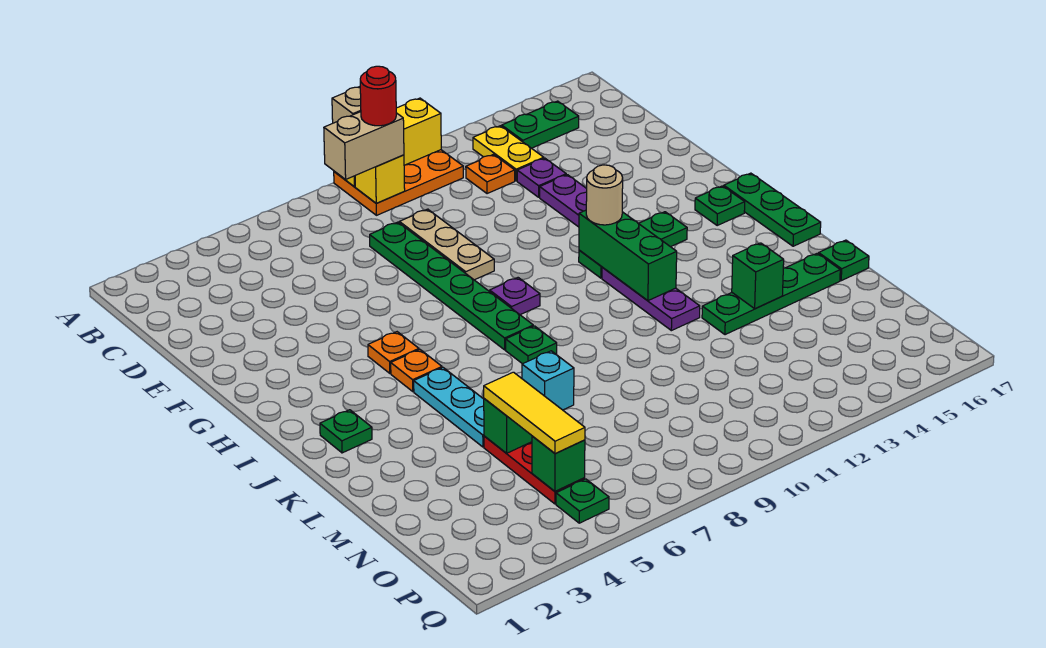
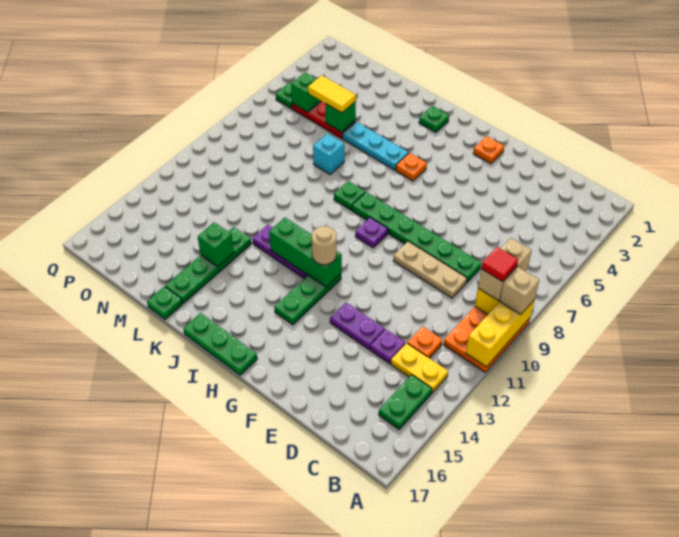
red 1x1 round brick [360,66,396,126] -> red 1x1 tile [481,247,518,282]
orange 1x1 plate [368,332,419,373] -> orange 1x1 plate moved to [473,136,504,164]
green 1x1 plate [695,186,745,225] -> none
yellow 1x3 tile [484,372,585,453] -> yellow 1x2 tile [308,75,356,113]

